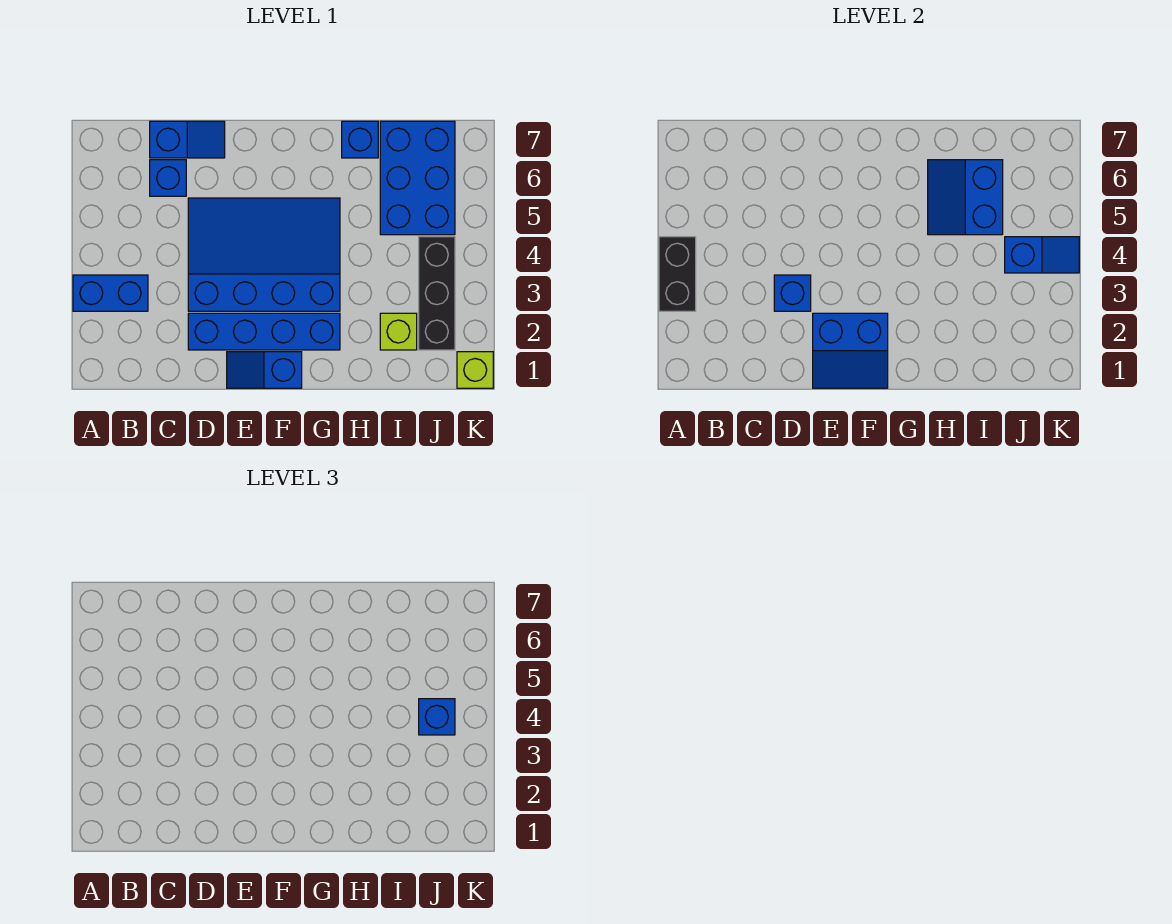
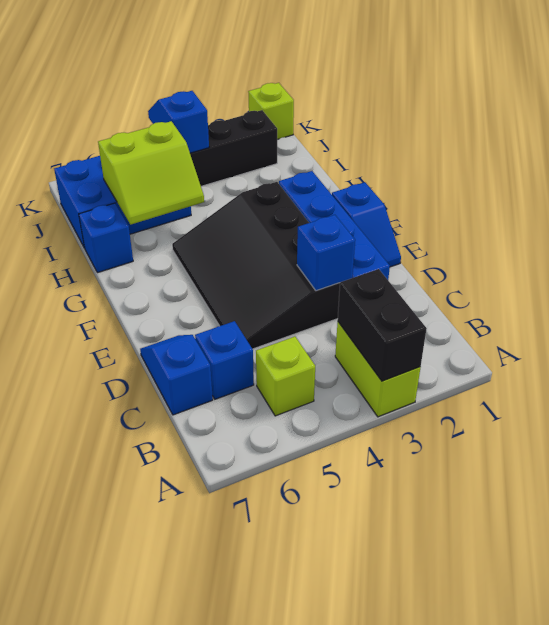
blue 1x2 brick [73,275,148,311] -> lime 1x2 brick [335,322,421,417]
black 1x2 brick [659,237,696,311] -> black 1x2 brick turned to [338,269,427,381]
blue 3x4 slope [188,198,340,311] -> black 3x4 slope [172,182,340,349]
blue 2x2 slope [813,313,888,388] -> none
blue 2x2 slope [928,160,1003,235] -> lime 2x2 slope [98,121,204,225]
lime 1x1 brick [380,313,417,350] -> lime 1x1 brick moved to [256,337,315,416]
blue 1x1 brick [419,699,455,735] -> none

